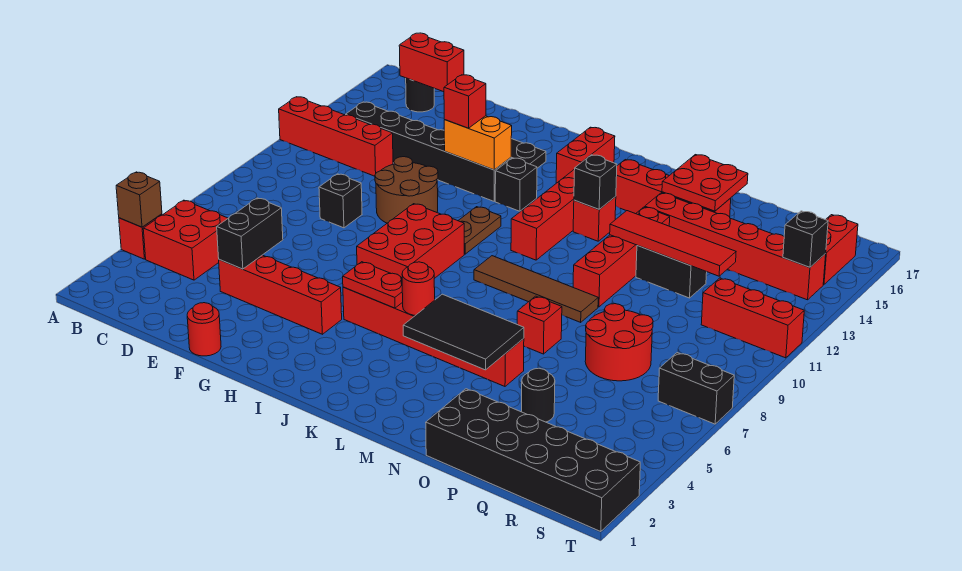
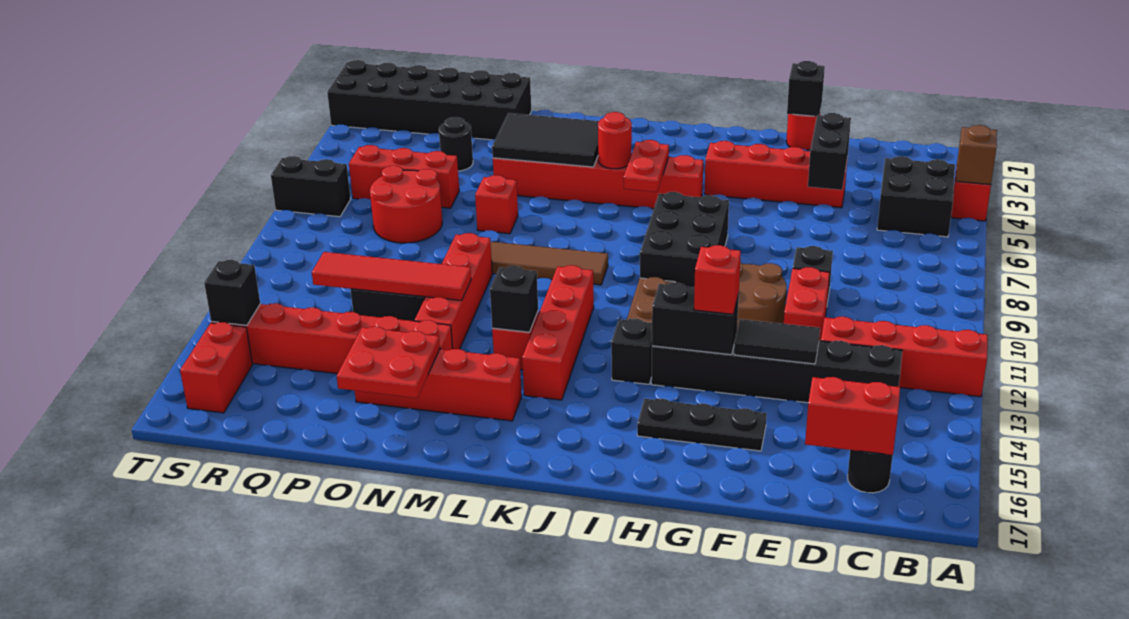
red 2x2 brick [143,200,228,280] -> black 2x2 brick [877,156,955,237]
none -> black 1x2 tile [734,319,820,364]
none -> black 1x1 brick [787,61,825,116]
orange 1x2 brick [444,116,512,170] -> black 1x2 brick [652,283,739,355]
red 2x3 brick [357,204,464,279] -> black 2x3 brick [640,192,729,287]
red 1x2 plate [343,262,403,308] -> red 1x2 plate turned to [624,140,669,192]
red 1x2 brick [556,127,615,183] -> red 1x2 brick moved to [784,267,830,341]
red 1x3 brick [701,278,804,358] -> red 1x3 brick moved to [349,145,459,208]

